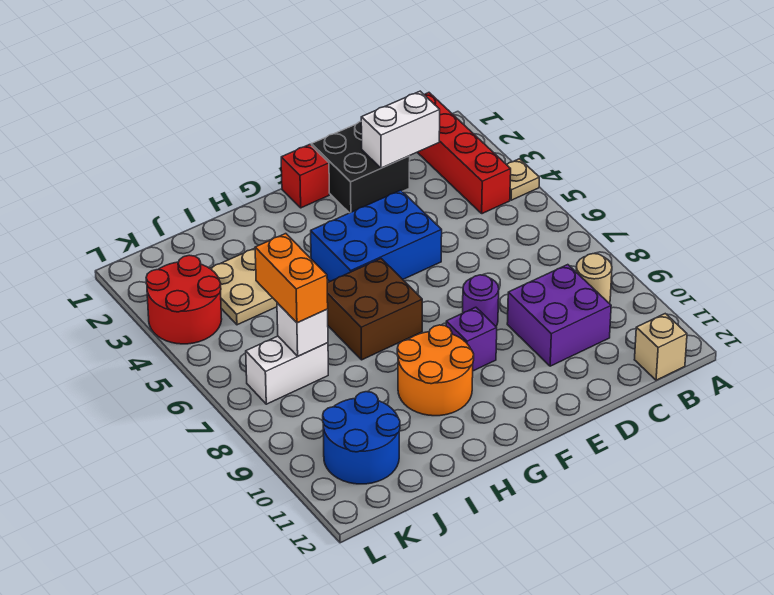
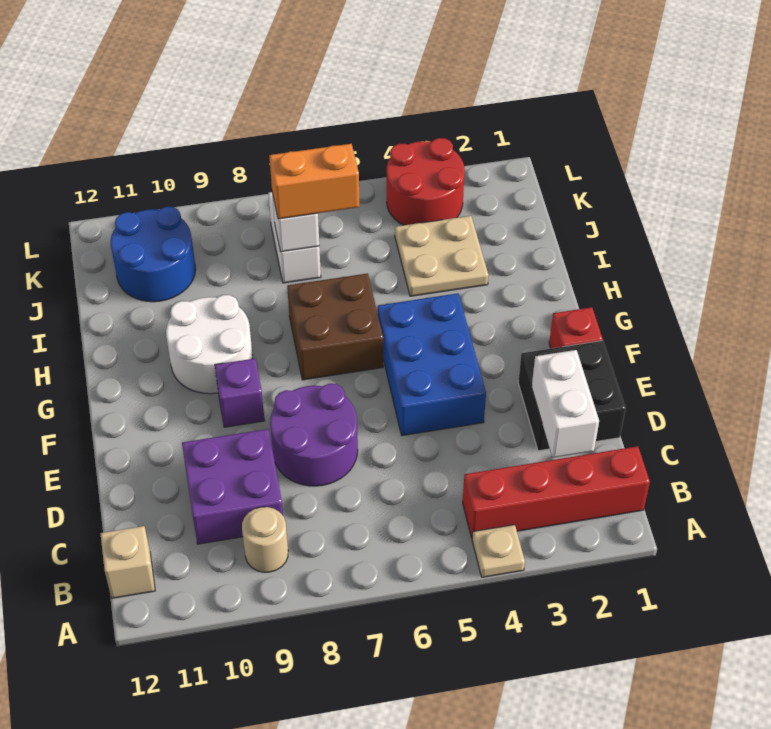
purple 1x1 round brick [463,275,499,326] -> purple 2x2 round brick [270,384,358,486]
orange 2x2 round brick [397,325,474,416] -> white 2x2 round brick [166,295,253,394]

